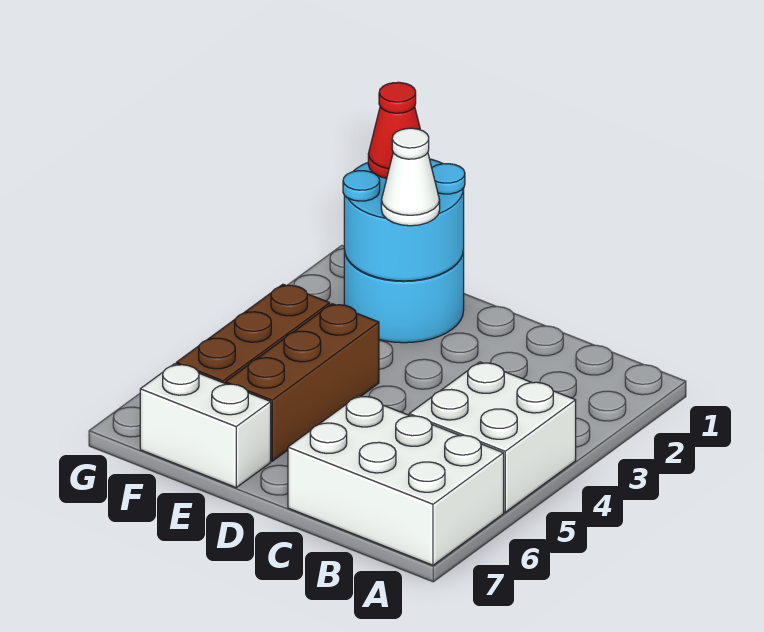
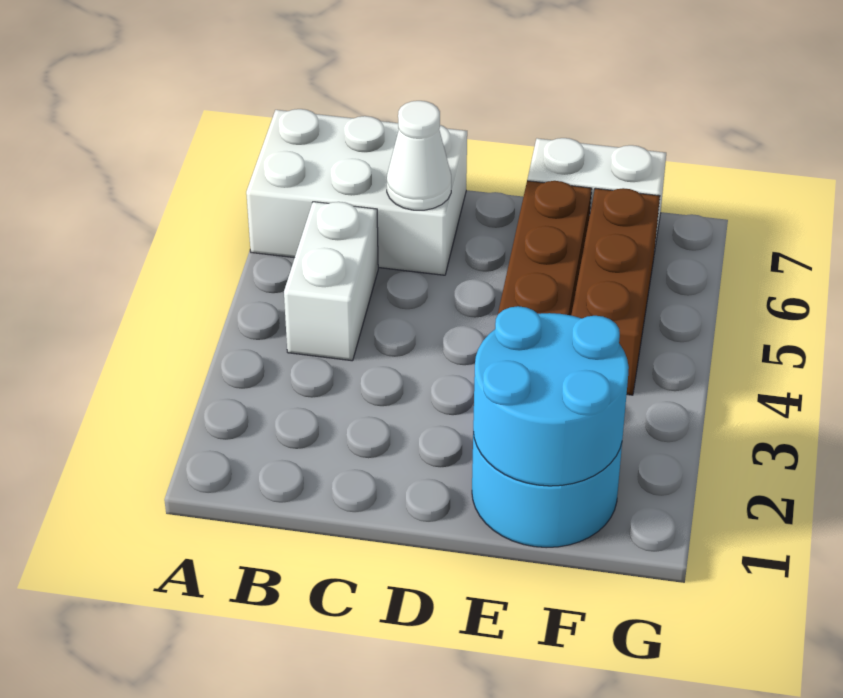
white 2x2 brick [409,362,576,512] -> white 1x2 brick [284,202,378,361]
white 1x1 cone [381,128,440,226] -> white 1x1 cone moved to [387,101,451,210]
red 1x1 cone [368,82,420,179] -> none

